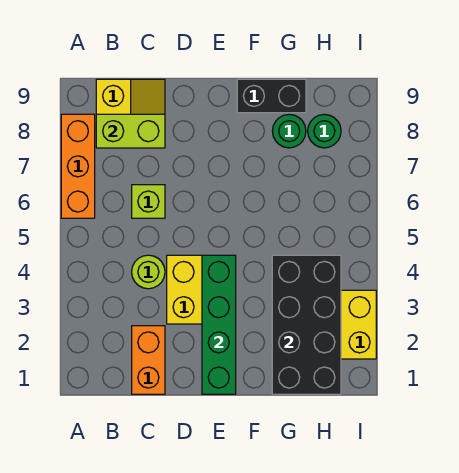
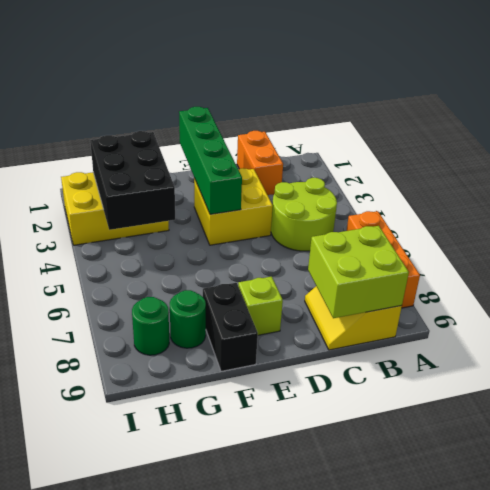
lime 1x2 brick [96,114,165,148] -> lime 2x2 brick [308,226,409,318]
lime 1x1 round brick [132,255,165,289] -> lime 2x2 round brick [271,178,337,251]
lime 1x1 brick [132,185,165,218] -> lime 1x1 brick moved to [238,276,283,335]
black 1x2 brick [237,79,306,113] -> black 1x2 brick turned to [203,283,258,371]
black 2x4 brick [272,255,341,394] -> black 2x3 brick [90,131,175,230]

